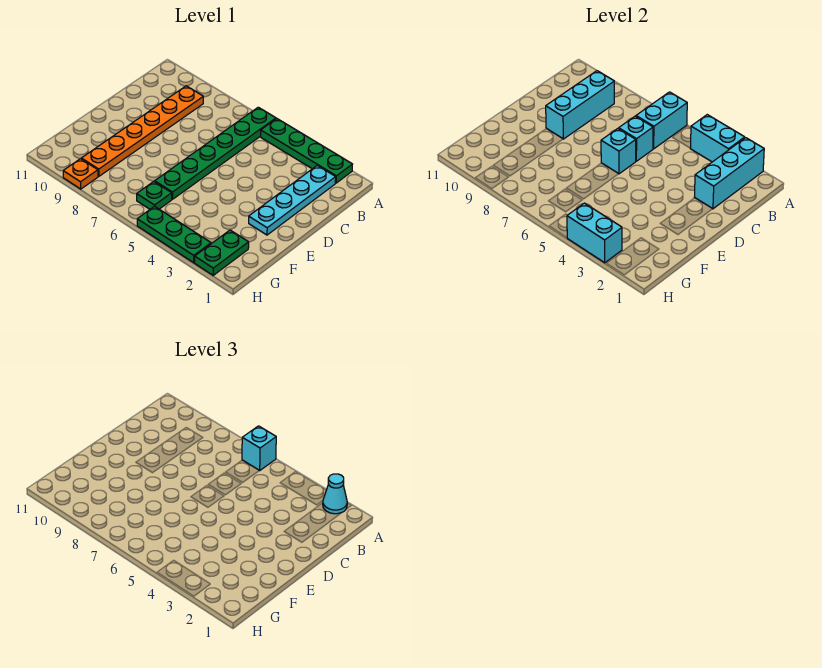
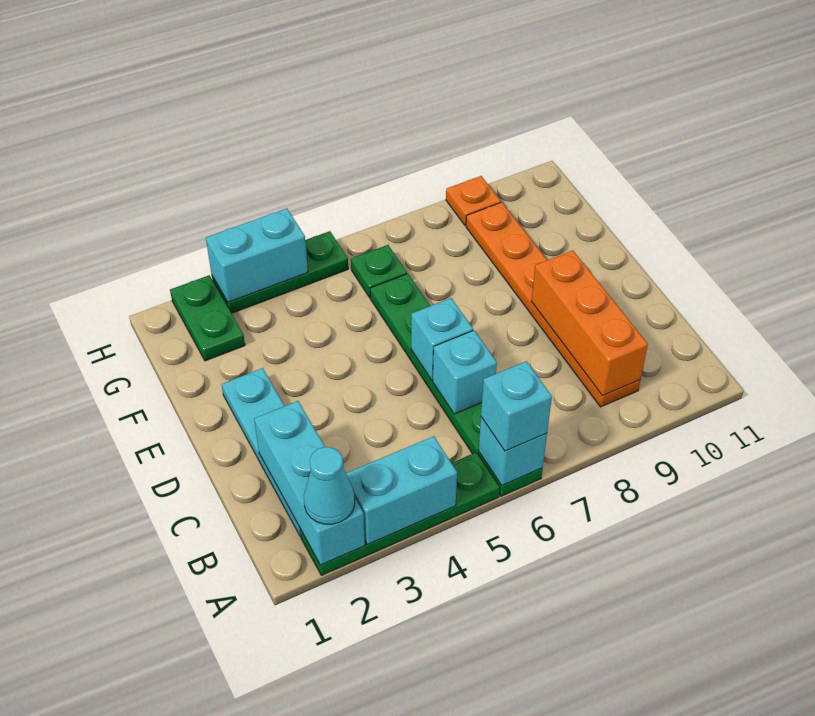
cyan 1x2 brick [636,92,687,149] -> cyan 1x1 brick [479,417,547,485]
cyan 1x3 brick [546,71,614,139] -> orange 1x3 brick [531,251,648,396]

